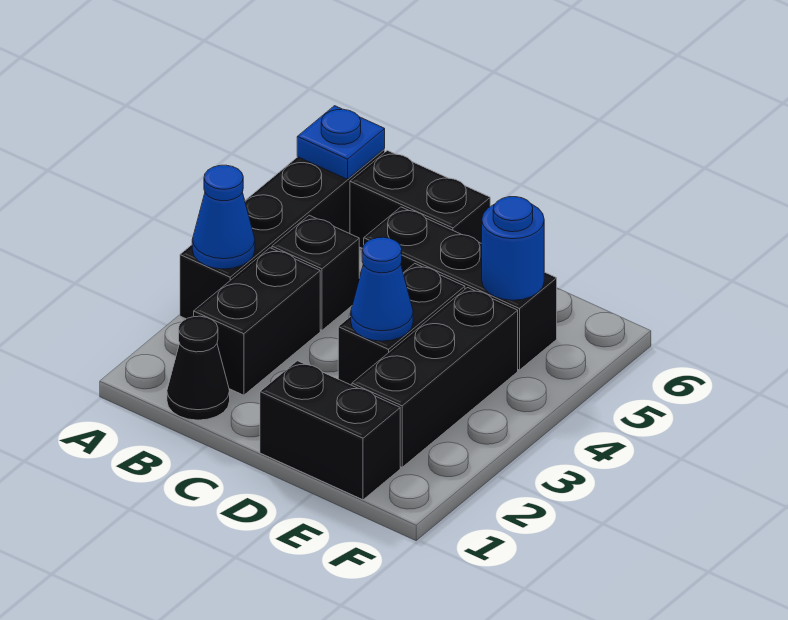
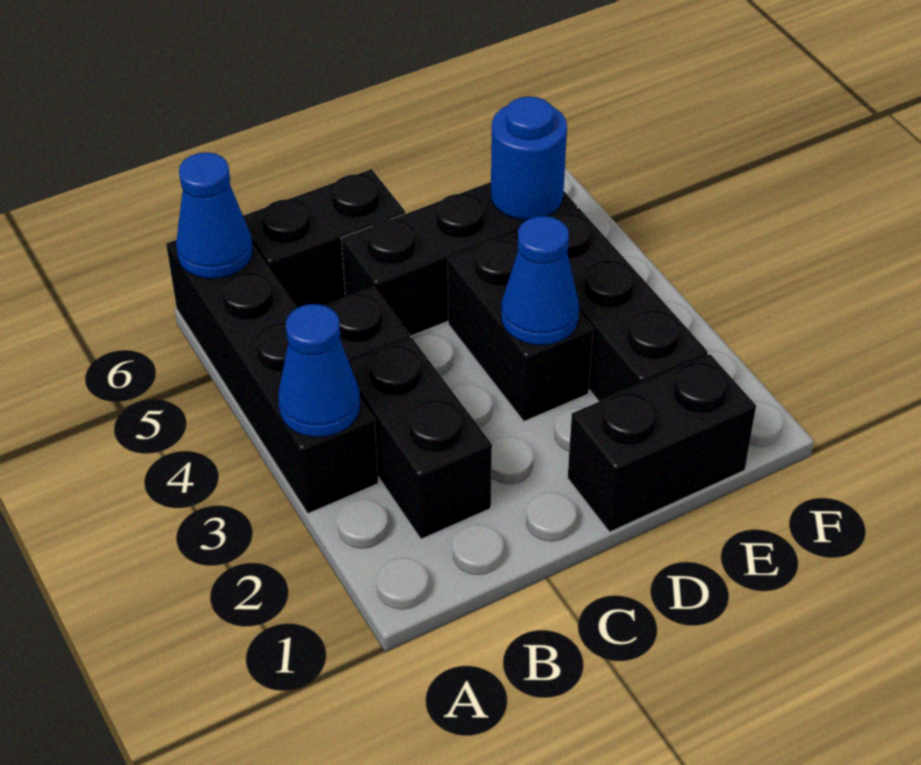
blue 1x1 plate [297,106,385,179] -> blue 1x1 cone [176,152,253,279]
black 1x1 cone [167,316,230,420] -> none

